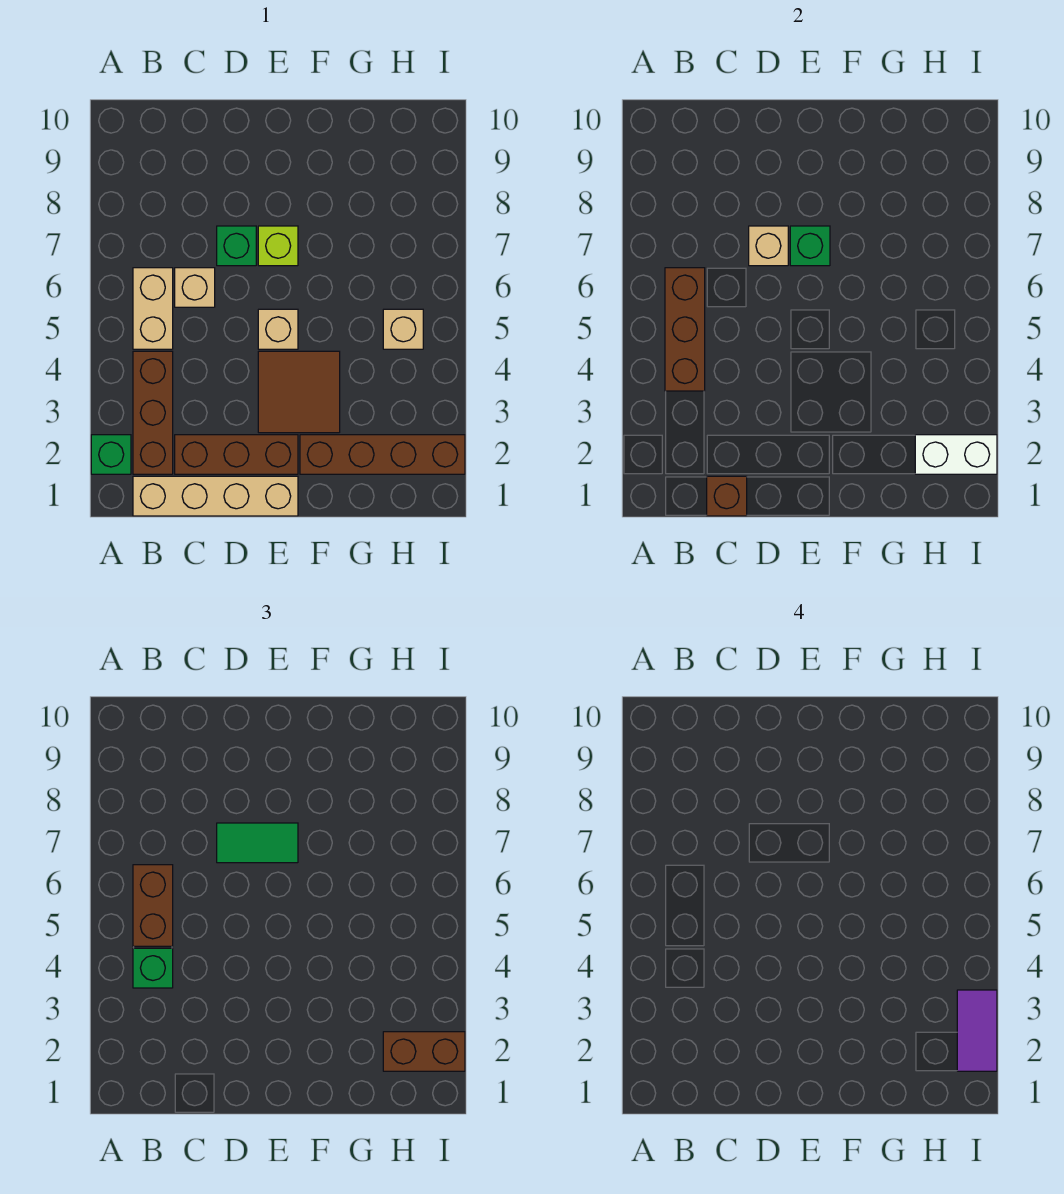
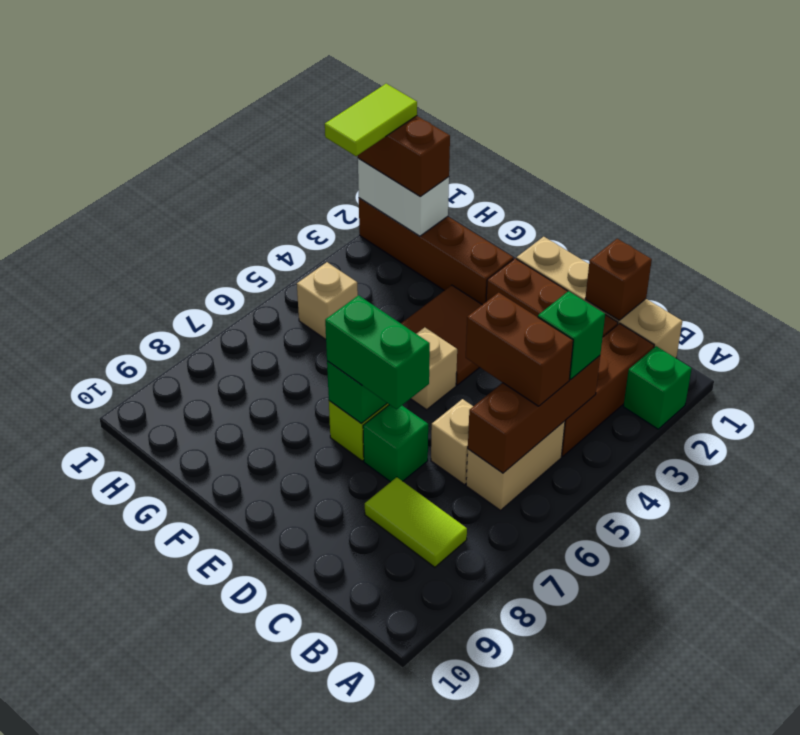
brown 1x2 brick [133,865,173,946] -> brown 1x2 brick turned to [466,293,573,406]
none -> lime 1x2 tile [365,477,467,567]
tan 1x1 brick [749,226,788,266] -> none
green 1x2 tile [217,823,298,863] -> green 1x2 brick [325,295,430,409]
purple 1x2 tile [957,990,997,1071] -> lime 1x2 tile [325,84,417,156]

